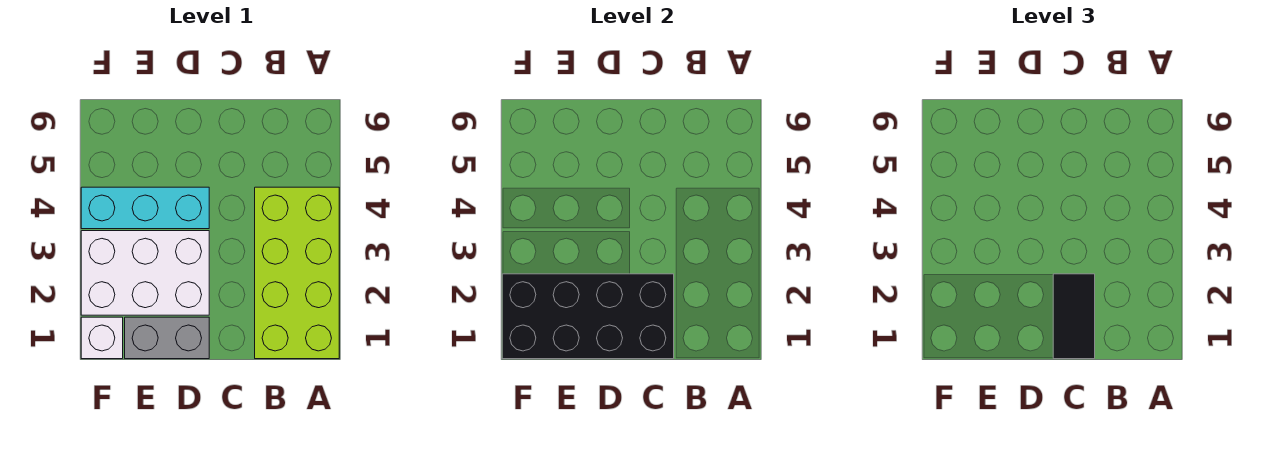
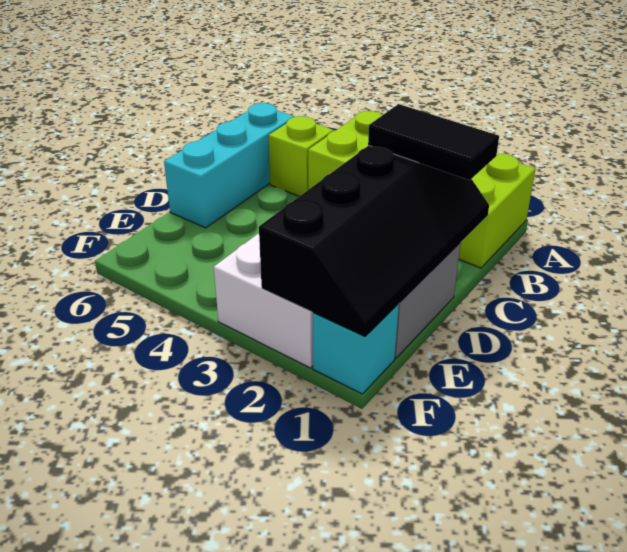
none -> lime 1x1 brick [268,116,334,196]
black 2x4 brick [502,274,674,359] -> black 2x4 slope [259,145,489,337]
cyan 1x3 brick [81,187,209,229] -> cyan 1x3 brick moved to [164,103,294,228]
white 1x1 brick [81,317,123,359] -> cyan 1x1 brick [313,304,399,394]

